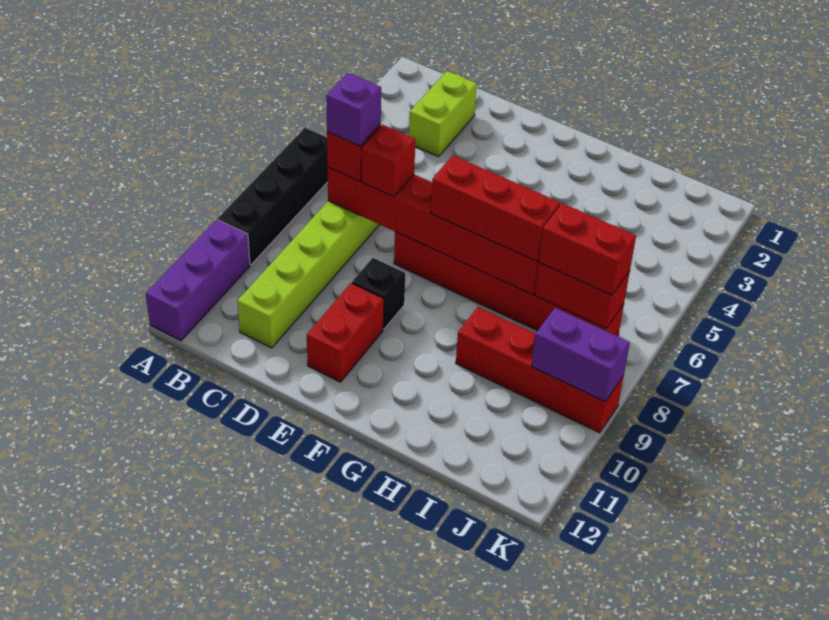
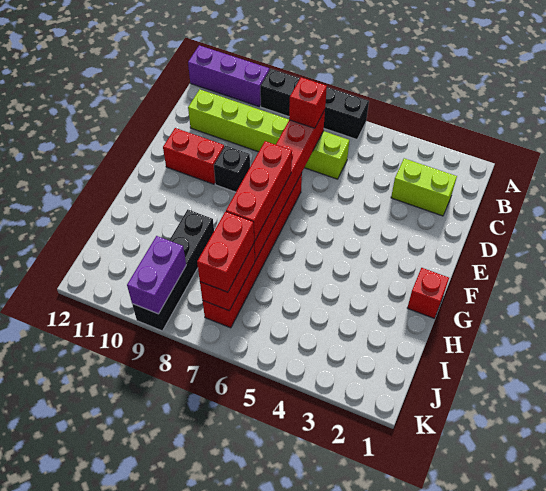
purple 1x1 brick [326,73,381,146] -> none
red 1x1 brick [361,125,415,197] -> red 1x1 brick moved to [407,268,449,318]
red 1x4 brick [456,307,624,433] -> black 1x4 brick [132,210,214,331]

